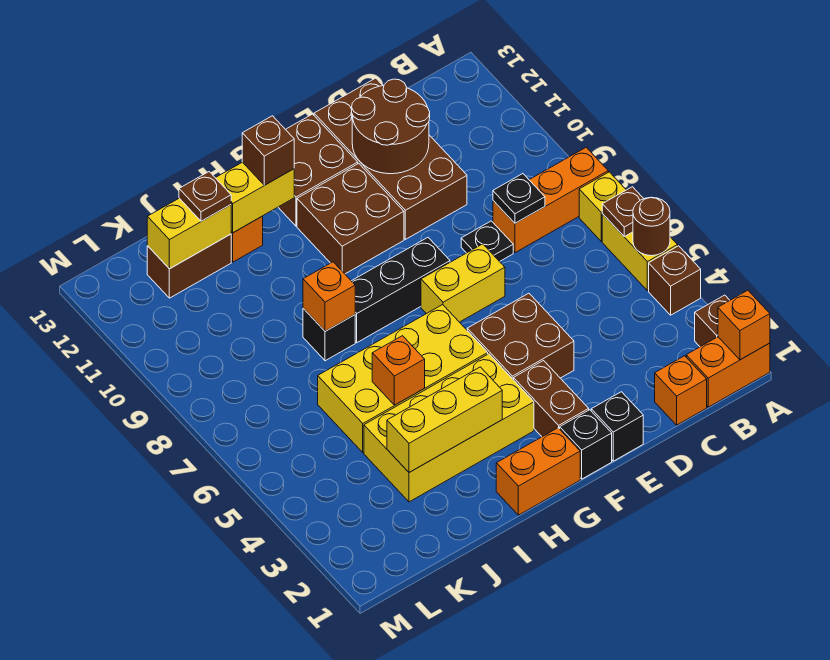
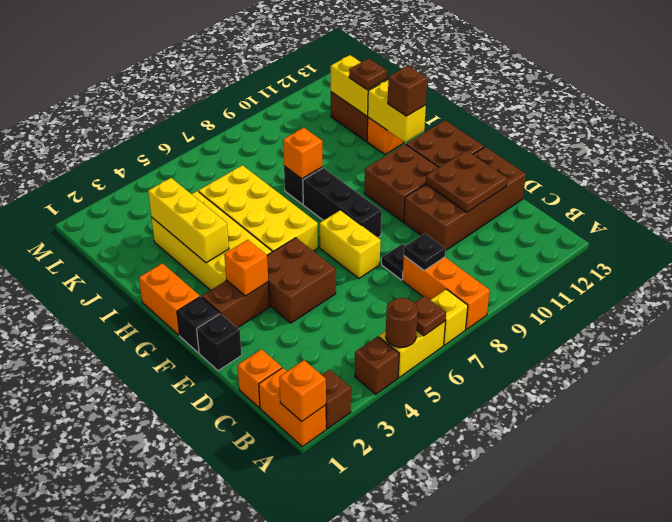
brown 2x2 round brick [352,79,430,174] -> brown 2x2 plate [426,151,507,212]
orange 1x1 brick [372,336,425,405] -> orange 1x1 brick moved to [224,240,268,296]

